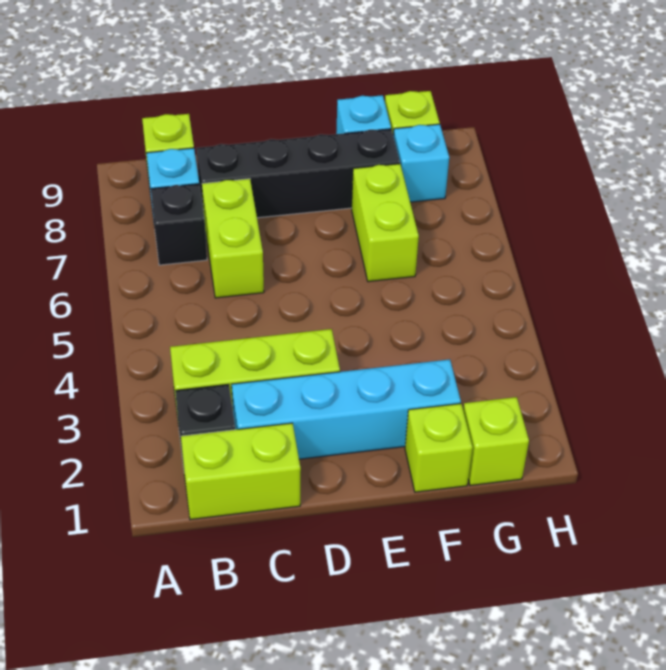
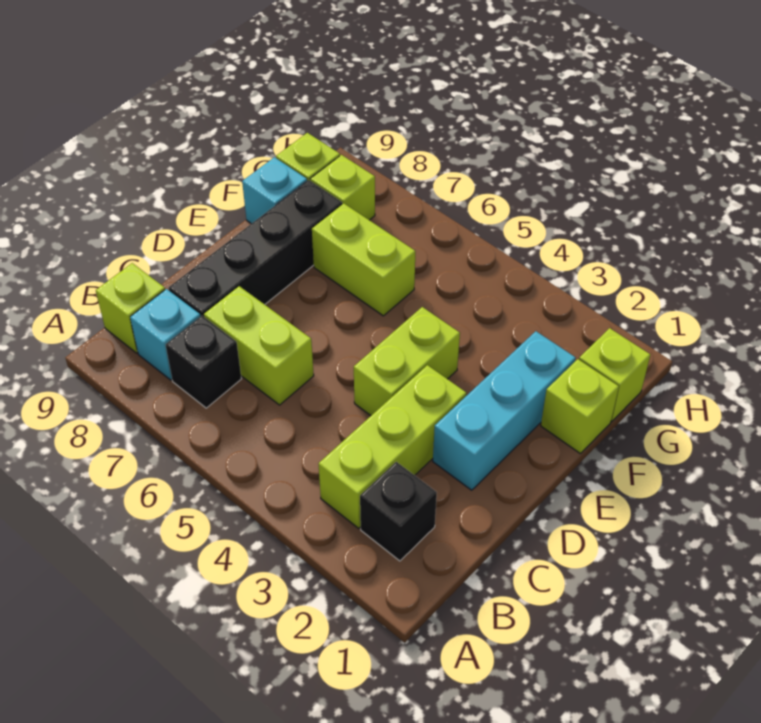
lime 1x2 brick [181,423,301,520] -> lime 1x2 brick moved to [354,307,460,415]
cyan 1x4 brick [232,359,461,459] -> cyan 1x3 brick [433,331,576,490]
cyan 1x1 brick [393,124,449,202] -> lime 1x1 brick [310,155,375,220]

